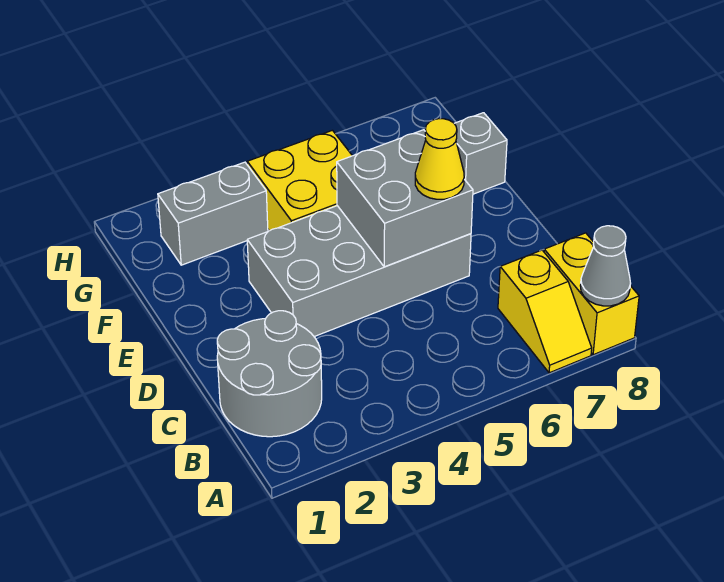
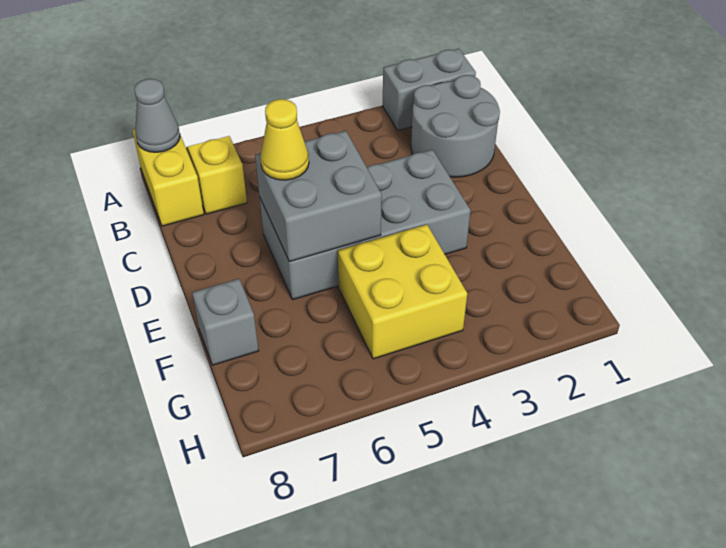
grey 1x2 brick [158,162,268,265] -> grey 1x2 brick moved to [383,49,476,131]

